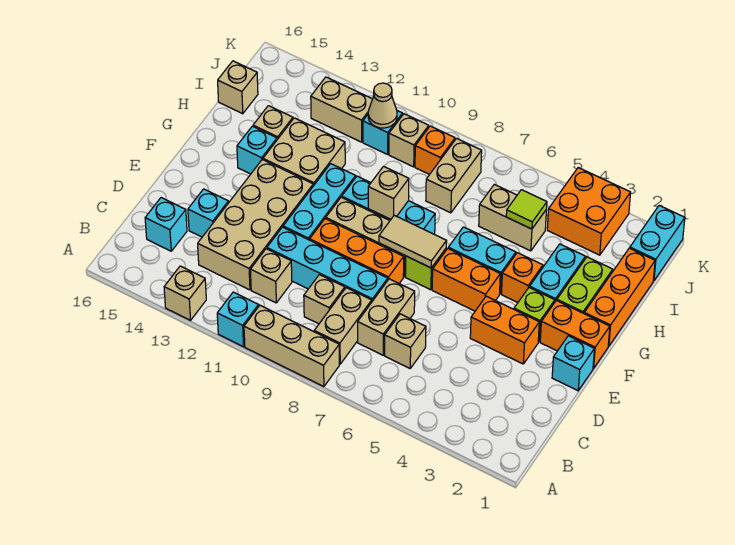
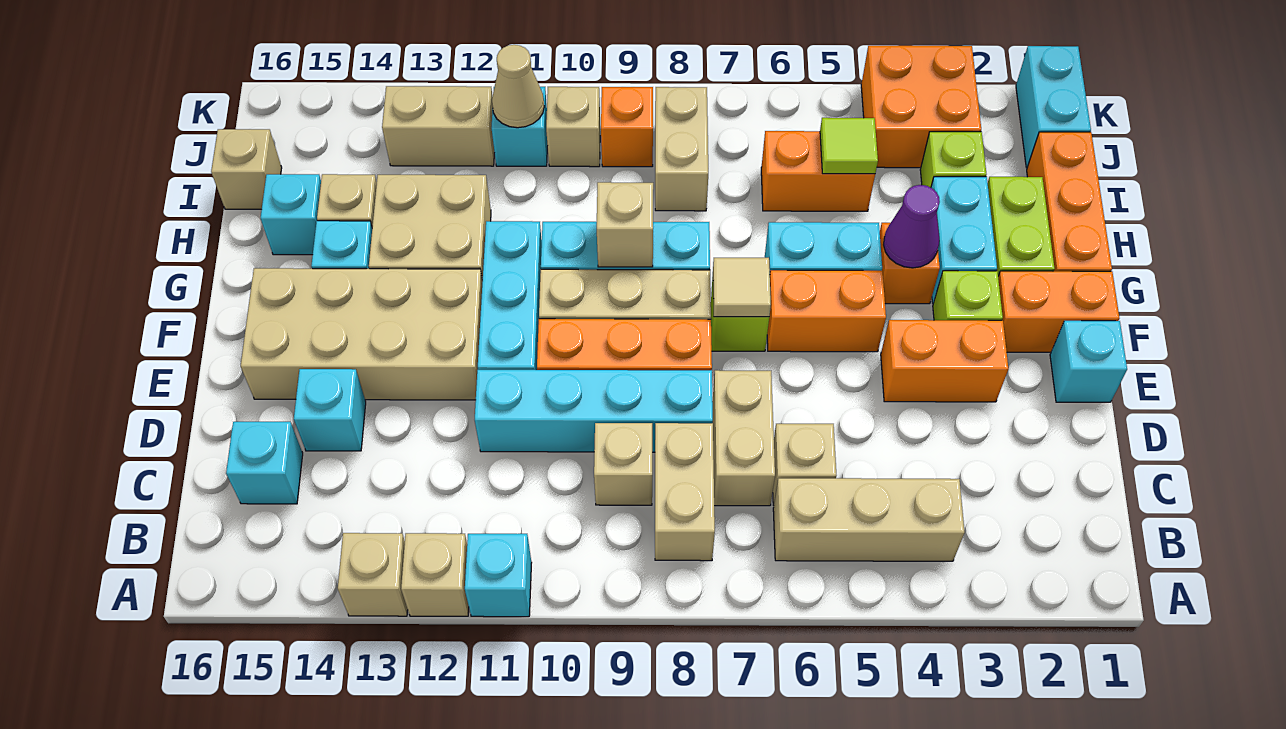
tan 1x3 brick [244,305,339,387] -> tan 1x3 brick moved to [773,478,965,561]
tan 1x1 brick [250,249,292,303] -> tan 1x1 brick moved to [401,533,469,616]
tan 2x4 brick [198,160,313,290] -> tan 2x4 brick turned to [241,268,482,400]
tan 1x2 tile [379,215,447,268] -> tan 1x1 tile [713,258,771,317]
none -> purple 1x1 cone [883,185,940,268]
none -> cyan 1x1 brick [261,174,321,255]
none -> lime 1x1 brick [920,132,987,188]
tan 1x2 brick [479,184,547,251] -> orange 1x2 brick [761,131,875,211]

